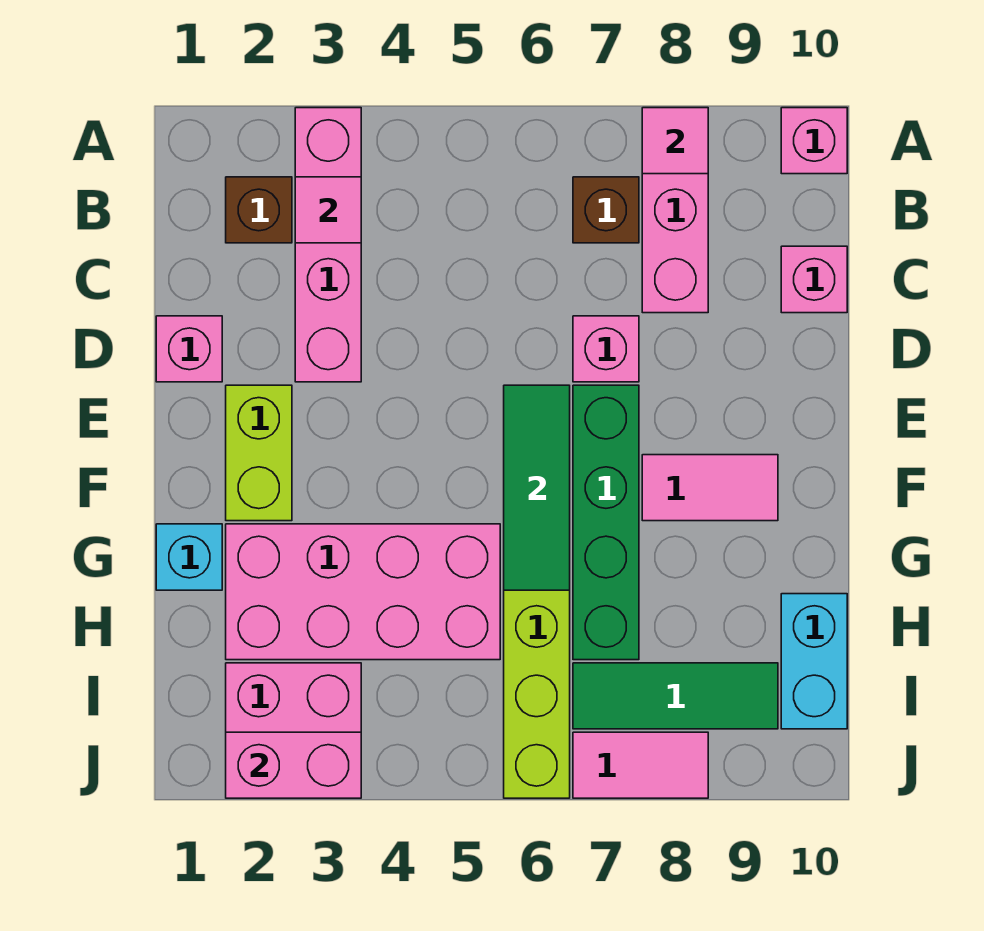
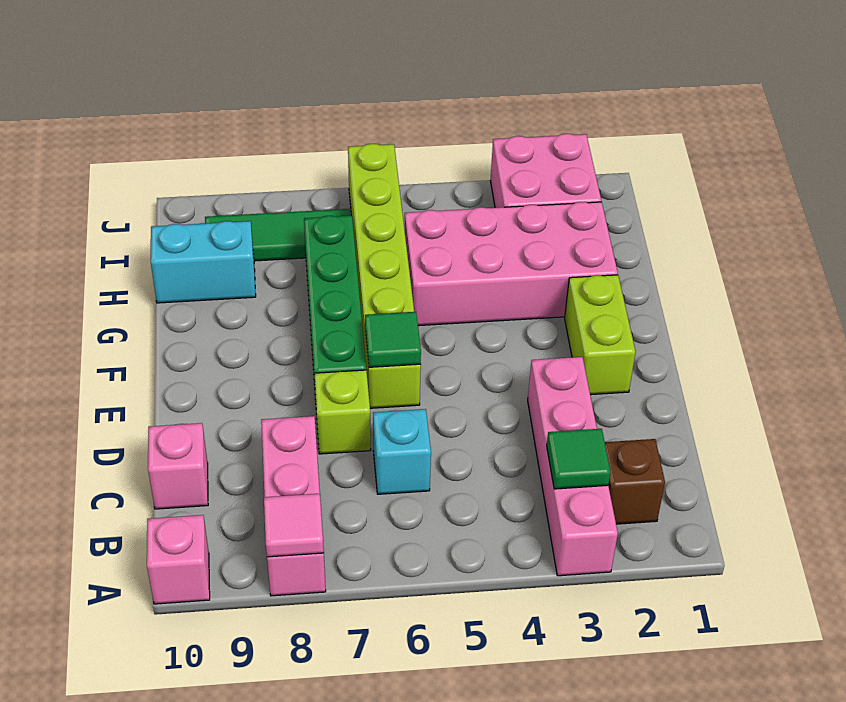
pink 1x1 tile [295,177,361,243] -> green 1x1 tile [547,429,611,489]
brown 1x1 brick [573,177,639,243] -> none
pink 1x1 brick [156,316,222,382] -> none
pink 1x1 brick [573,316,639,382] -> lime 1x1 brick [314,370,371,454]
green 1x3 tile [504,385,570,590] -> green 1x1 tile [365,312,421,367]
pink 1x2 tile [642,455,778,521] -> none
cyan 1x1 brick [156,524,222,590] -> cyan 1x1 brick moved to [373,409,431,494]
cyan 1x2 brick [781,594,847,729] -> cyan 1x2 brick turned to [151,221,256,303]
pink 1x2 brick [226,732,361,798] -> none
pink 1x2 tile [573,732,708,798] -> none

